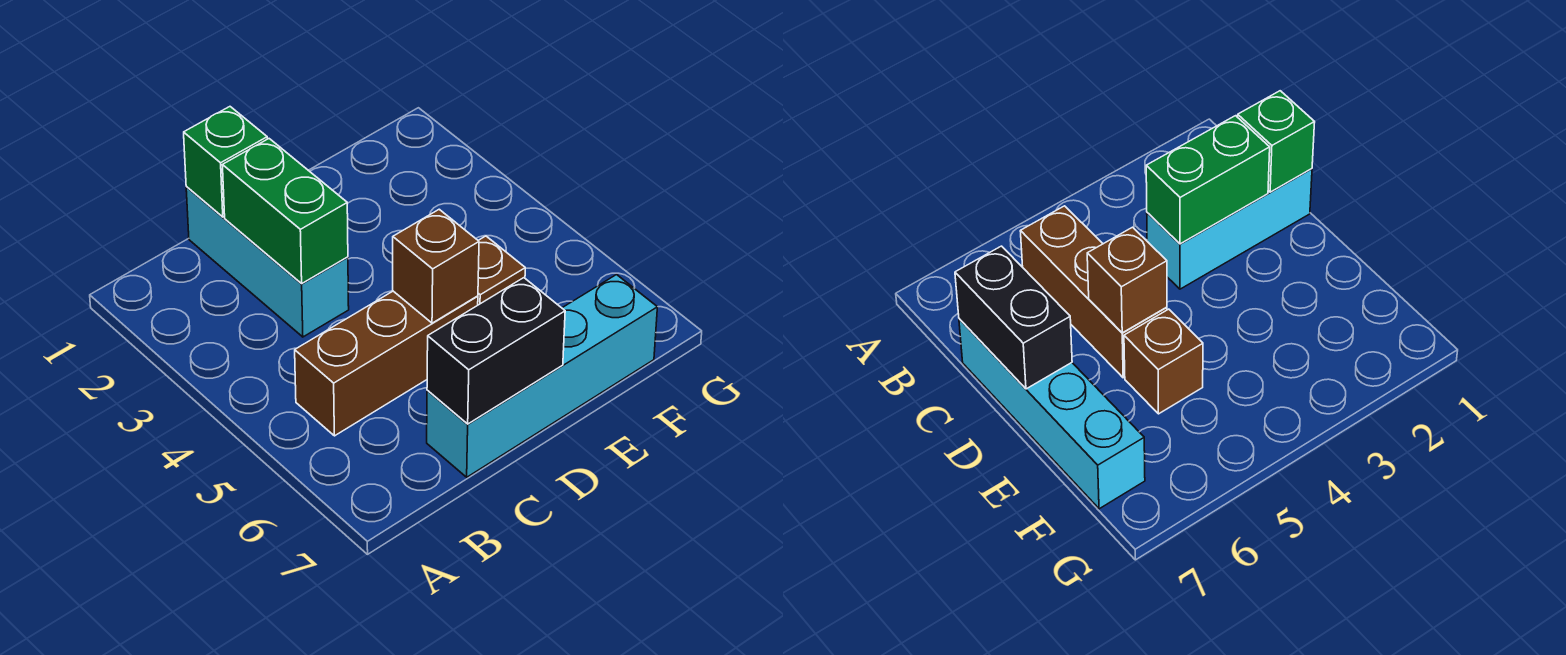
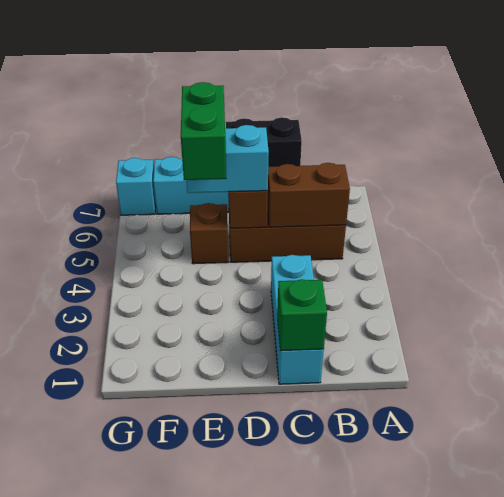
none -> brown 1x2 brick [268,163,350,227]
green 1x2 brick [223,139,348,283] -> green 1x2 brick moved to [181,82,227,180]
none -> cyan 1x2 brick [186,125,269,193]
none -> cyan 1x1 brick [116,158,156,215]

